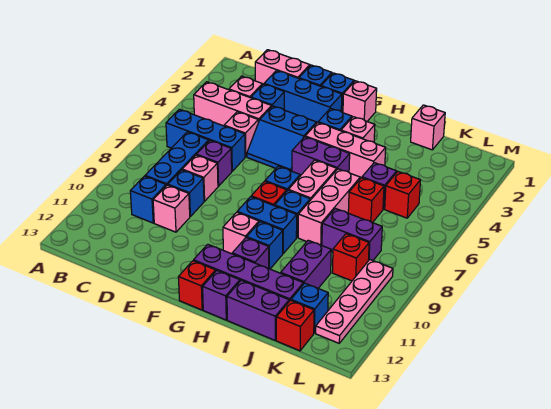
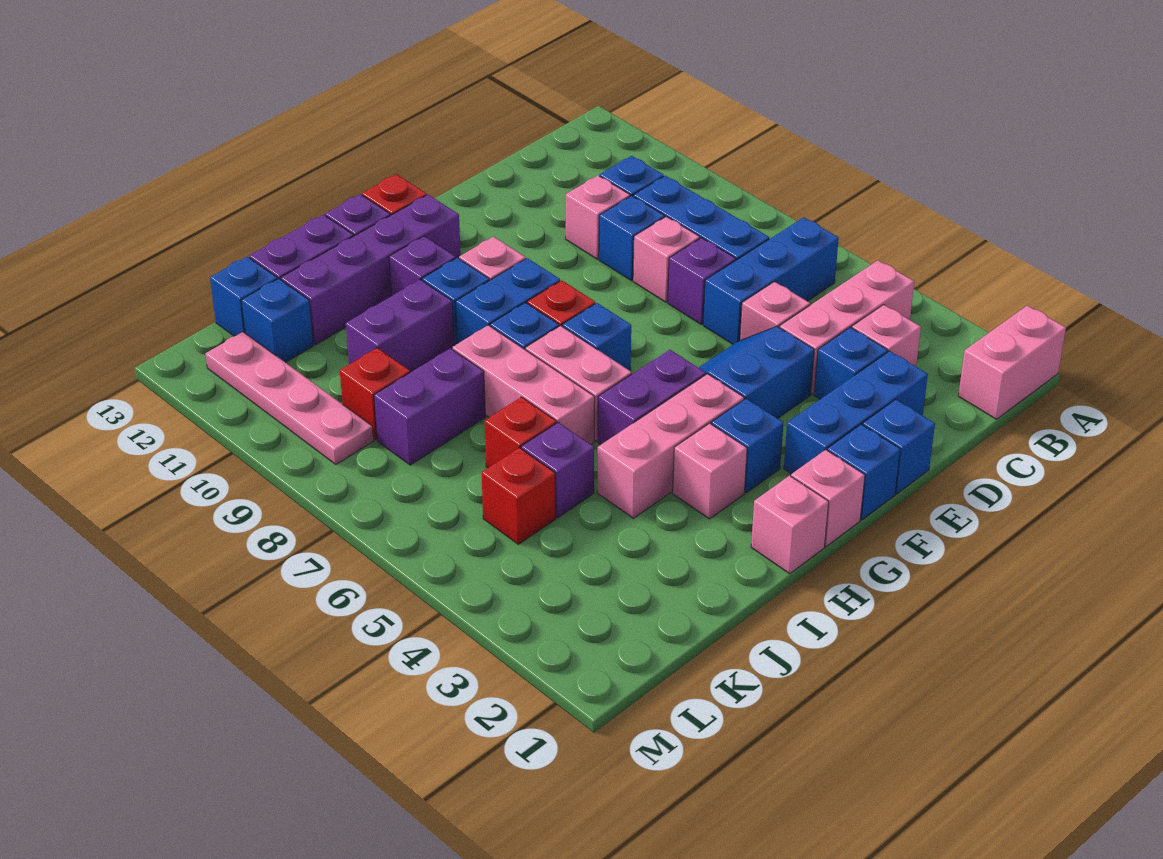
pink 1x2 brick [255,50,310,85] -> pink 1x2 brick moved to [958,306,1066,419]
pink 1x1 brick [411,105,445,150] -> pink 1x1 brick moved to [751,476,829,574]
purple 1x2 brick [281,240,331,288] -> purple 1x2 brick turned to [346,279,454,372]
red 1x1 brick [276,300,314,351] -> blue 1x1 brick [210,257,277,336]

